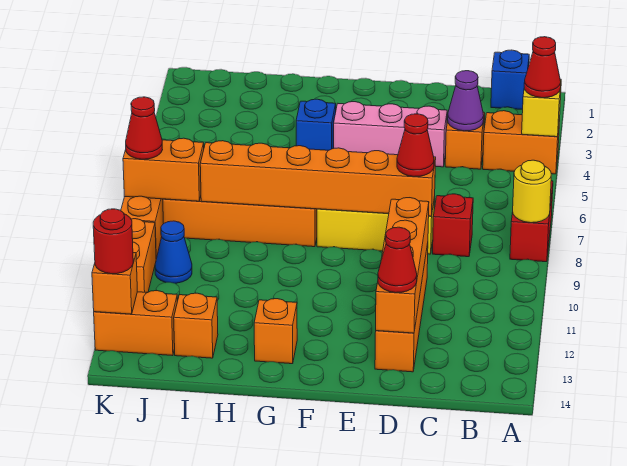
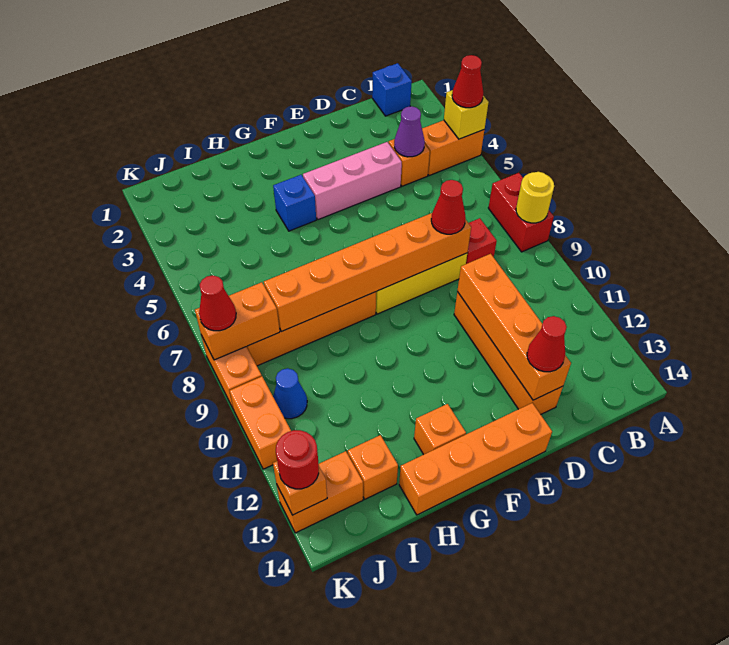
none -> orange 1x4 brick [399,403,552,515]

